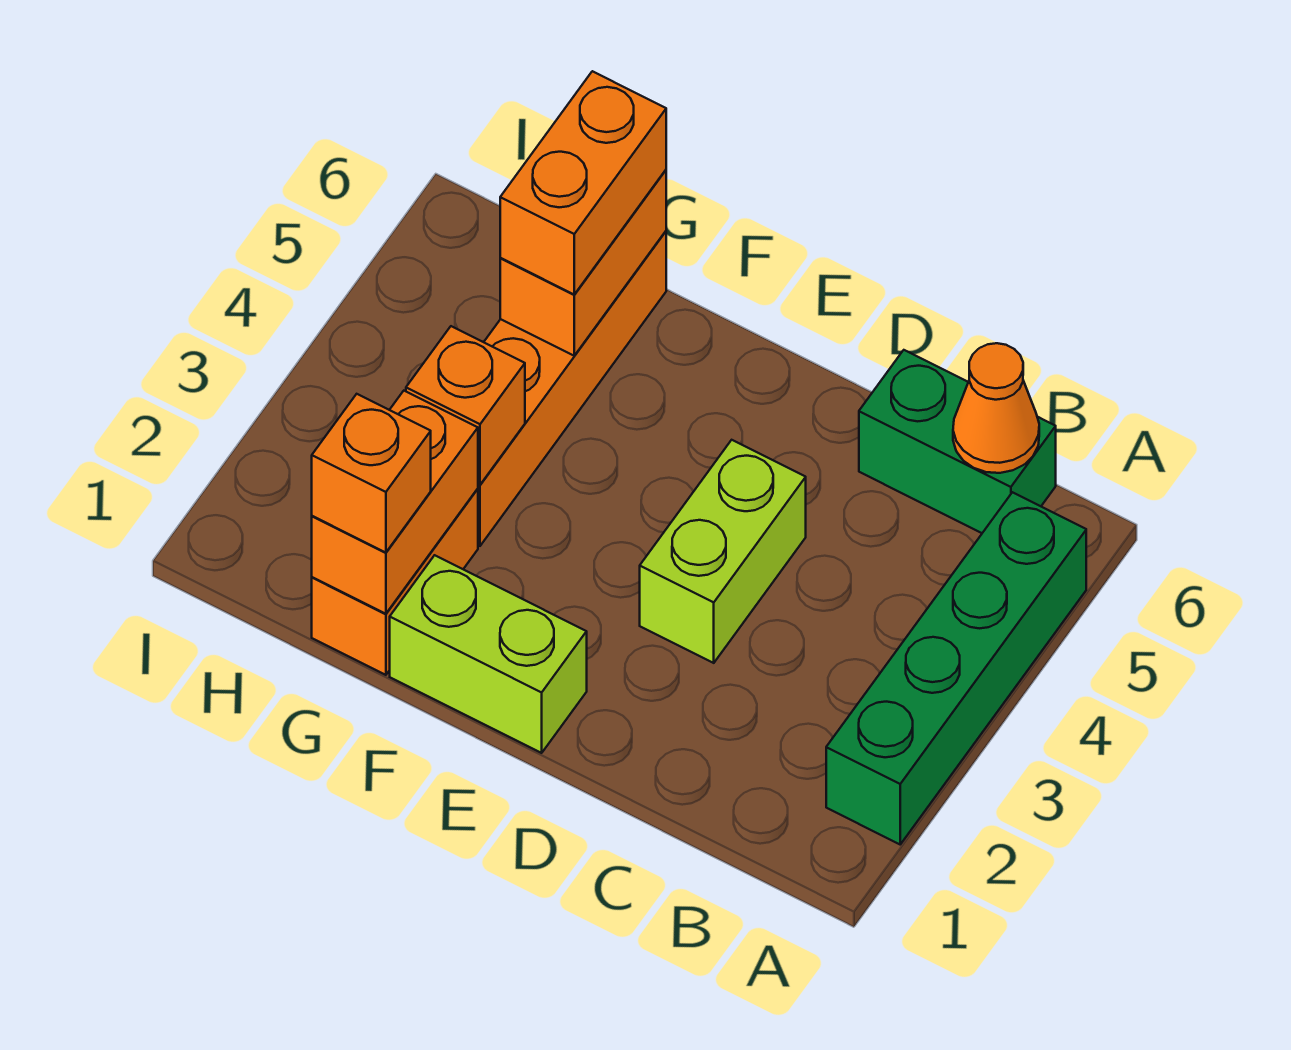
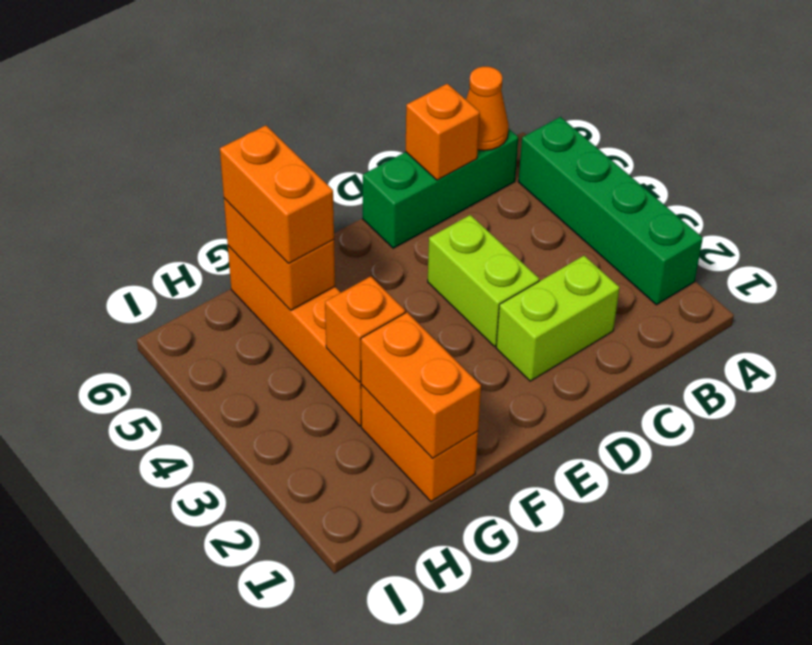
green 1x2 brick [859,350,1056,533] -> green 1x3 brick [363,128,518,248]
lime 1x2 brick [390,555,587,753] -> lime 1x2 brick moved to [496,256,620,381]
orange 1x1 brick [312,394,431,553] -> orange 1x1 brick moved to [406,84,480,180]

